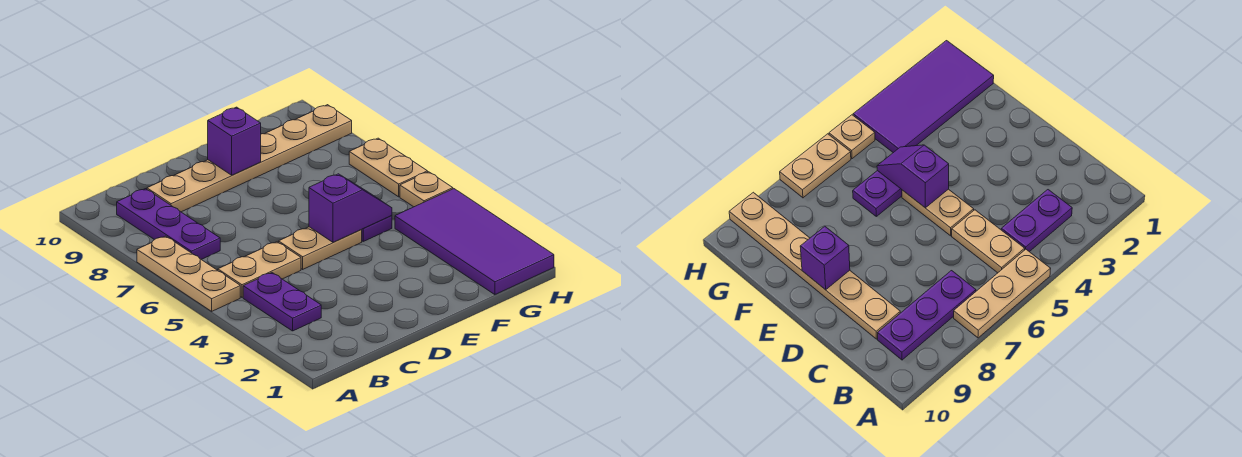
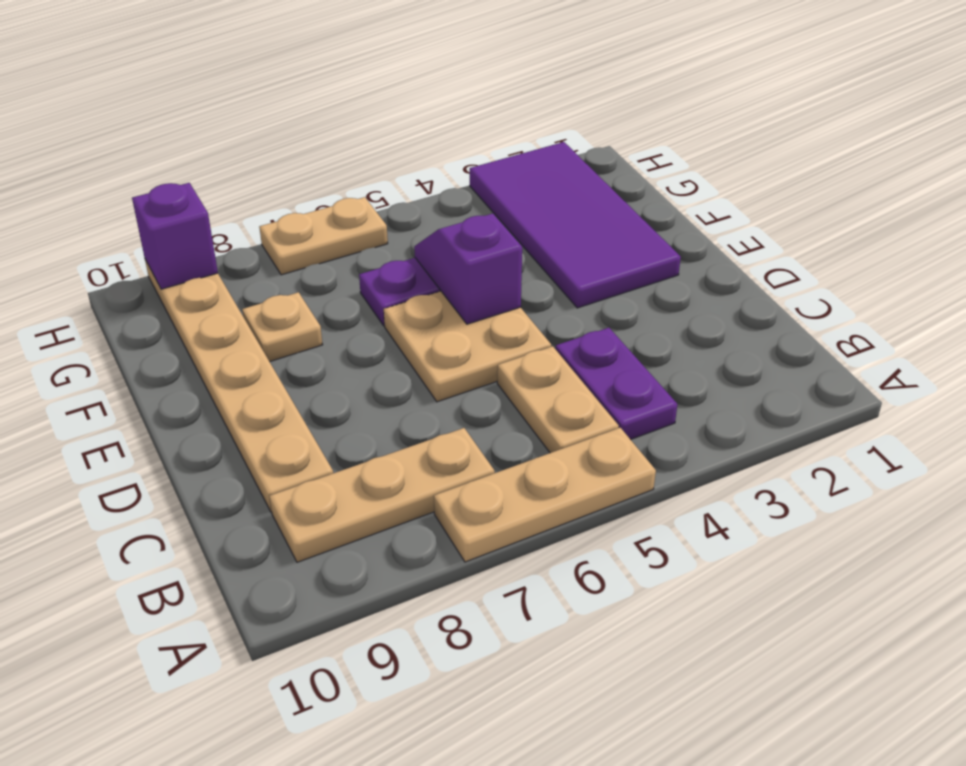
purple 1x2 plate [243,273,321,331] -> purple 1x2 plate turned to [555,328,678,440]
purple 1x3 plate [117,189,220,259] -> tan 1x3 plate [269,428,495,562]
tan 1x2 plate [279,227,362,269] -> tan 2x2 plate [384,291,551,402]
purple 1x1 brick [208,107,261,175] -> purple 1x1 brick moved to [132,183,218,289]
purple 2x4 tile [395,189,554,295] -> purple 2x4 tile turned to [470,142,681,308]
tan 1x1 plate [400,172,453,207] -> tan 1x1 plate moved to [242,292,323,362]

